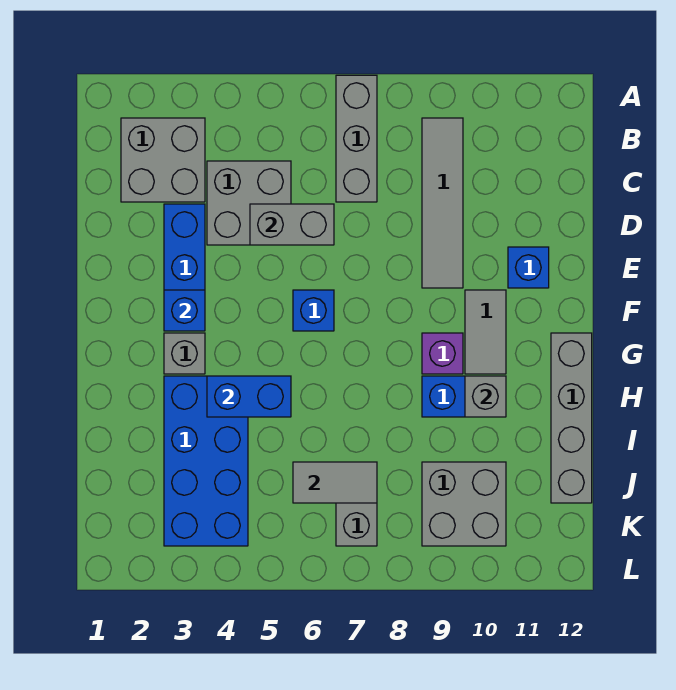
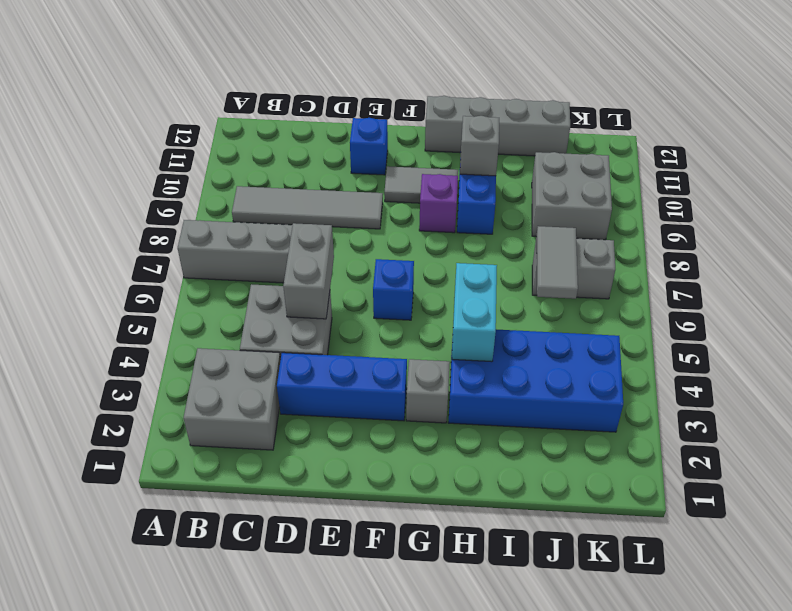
blue 1x1 brick [164,290,205,331] -> none
blue 1x2 brick [207,376,291,417] -> cyan 1x2 brick [452,263,497,362]

